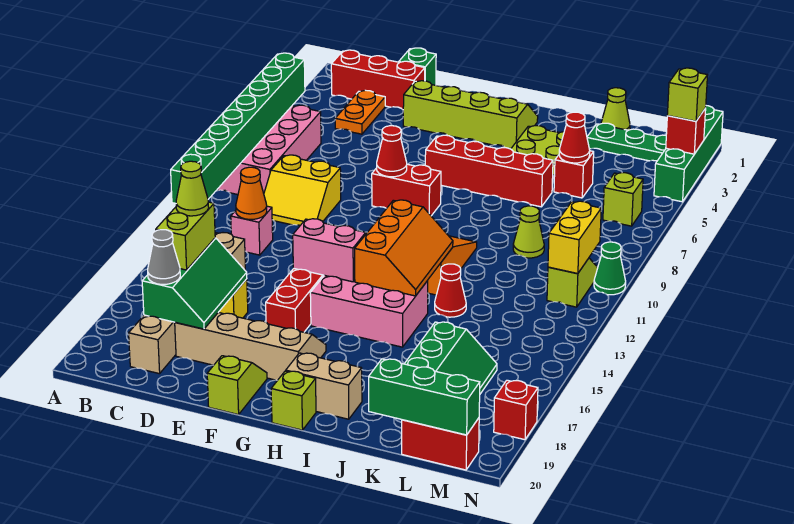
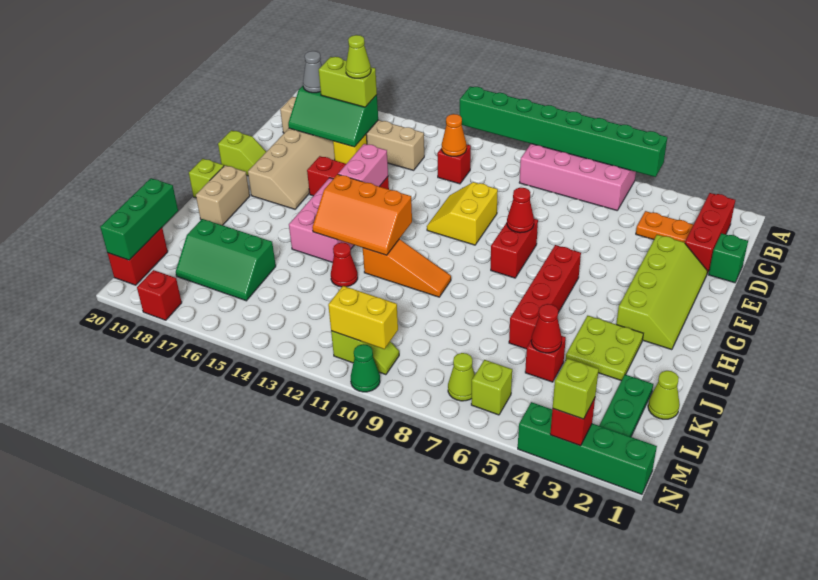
yellow 2x2 slope [264,155,341,225] -> yellow 2x2 slope moved to [427,182,498,245]
pink 1x1 brick [231,206,273,255] -> red 1x1 brick [437,144,471,184]
lime 1x1 cone [513,206,544,258] -> lime 1x1 cone moved to [448,353,475,401]

